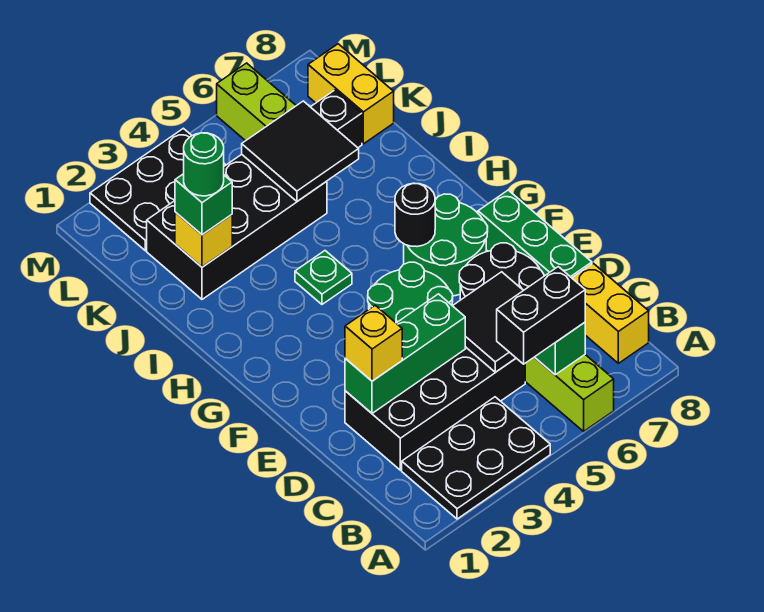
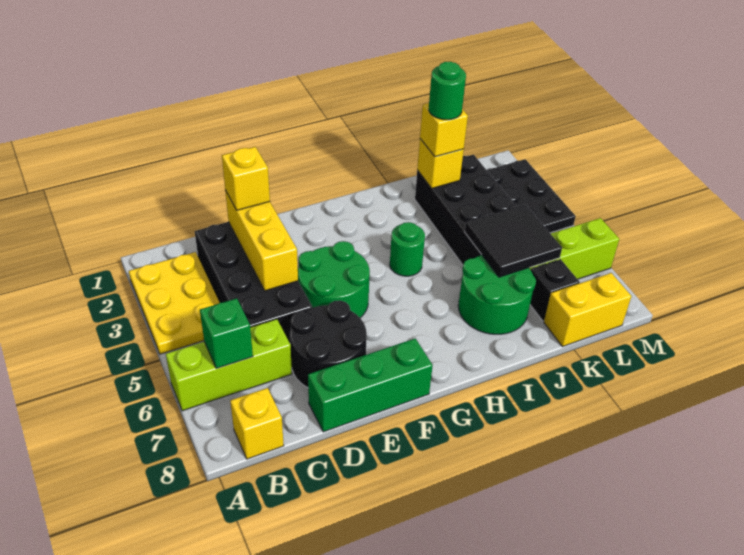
black 2x3 plate [402,397,550,519] -> yellow 2x3 plate [129,252,220,354]
black 1x2 brick [497,267,585,364] -> none
yellow 1x2 brick [572,263,649,363] -> yellow 1x1 brick [230,388,284,459]
black 2x2 tile [453,272,523,372] -> none
green 1x3 brick [345,294,465,413] -> yellow 1x3 brick [225,190,298,291]
green 2x2 round brick [404,194,488,296] -> green 2x2 round brick moved to [458,255,536,334]
black 1x1 round brick [395,183,435,246] -> none
green 1x1 plate [295,251,352,304] -> green 1x1 round brick [390,222,425,276]
green 1x1 brick [175,174,232,235] -> yellow 1x1 brick [420,103,468,157]

